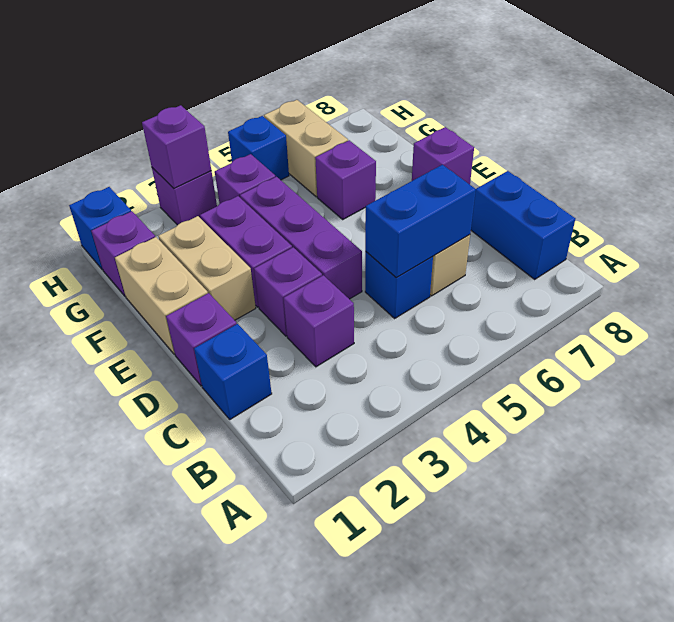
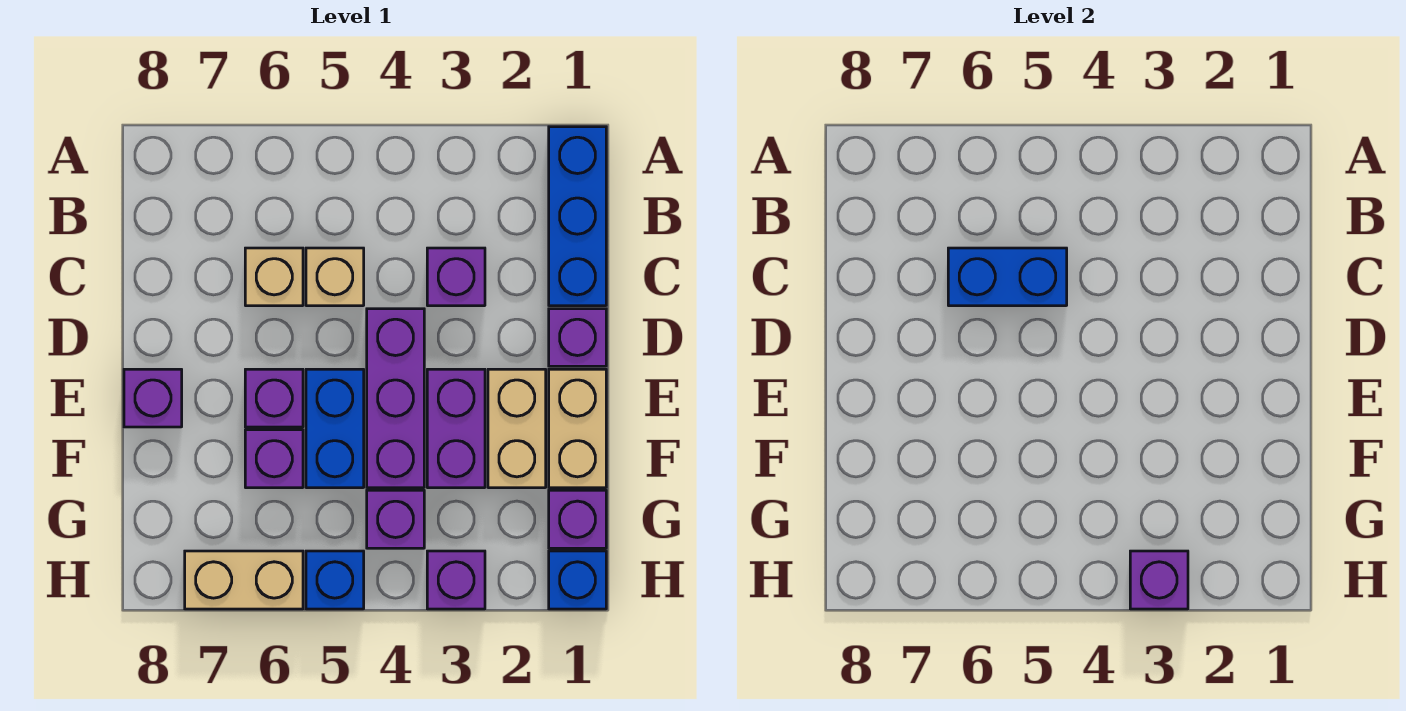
blue 1x2 brick [471,171,575,279] -> blue 1x2 brick moved to [306,369,364,488]
blue 1x1 brick [194,324,272,419] -> blue 1x3 brick [549,127,606,306]
blue 1x1 brick [365,251,433,318] -> tan 1x1 brick [306,248,364,306]
purple 1x1 brick [254,247,322,336] -> purple 1x1 brick moved to [245,369,303,427]
tan 1x2 brick [264,100,348,197] -> tan 1x2 brick turned to [185,551,303,609]

